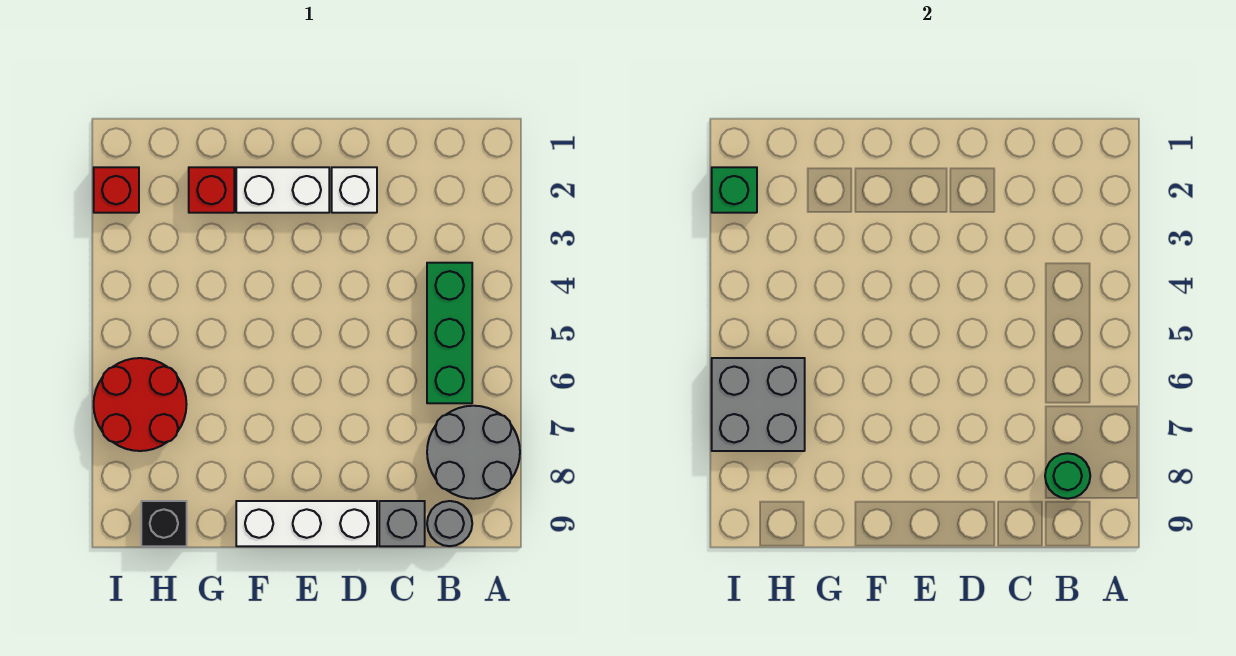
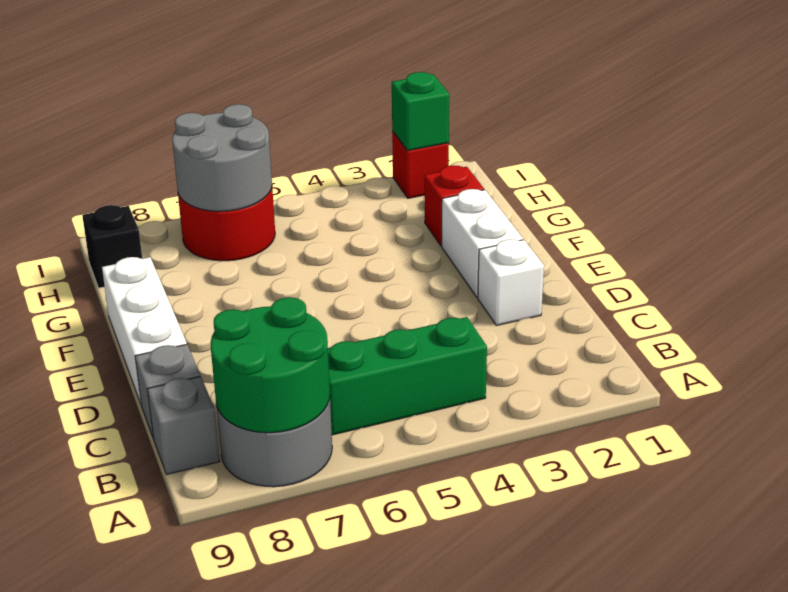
green 1x1 round brick [1045,453,1090,499] -> green 2x2 round brick [211,297,330,433]
grey 1x1 round brick [427,501,472,546] -> grey 1x1 brick [147,377,220,475]
grey 2x2 brick [712,358,805,451] -> grey 2x2 round brick [172,104,272,211]

